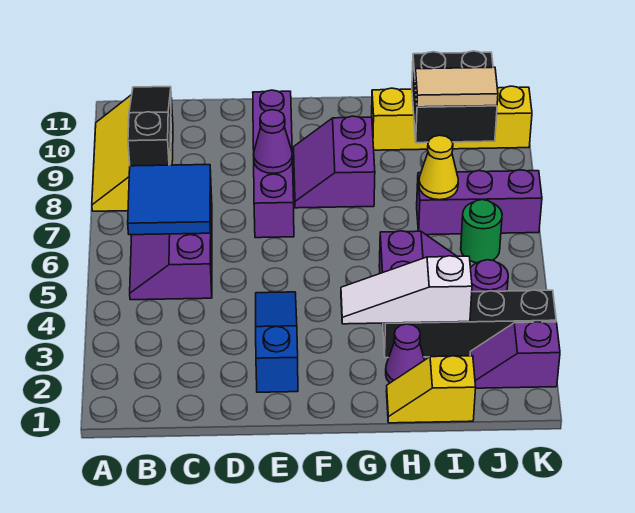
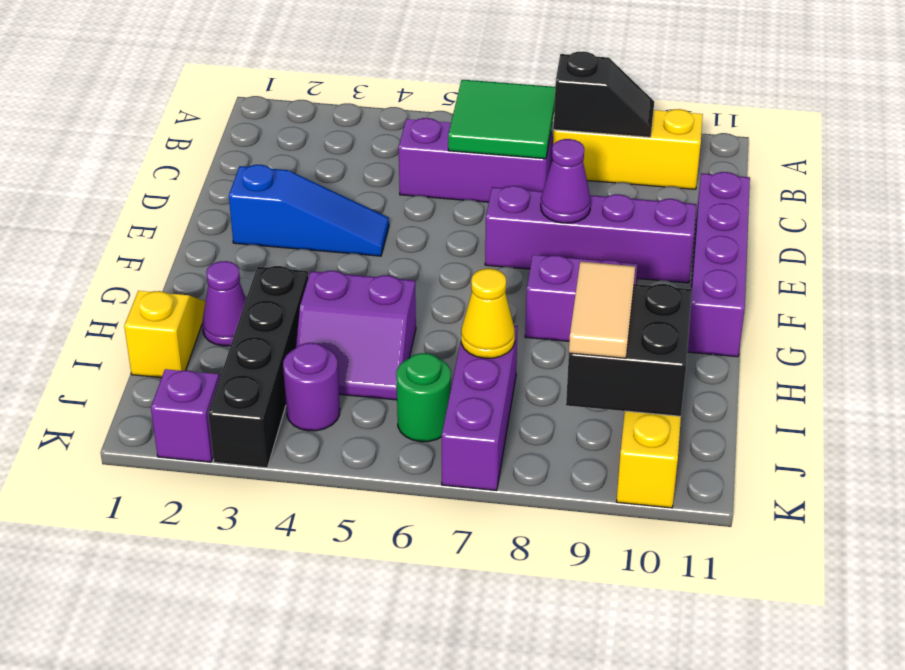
blue 2x2 tile [128,165,211,235] -> green 2x2 tile [448,80,555,159]
black 1x3 slope [128,87,171,166] -> black 1x2 slope [554,52,654,137]
none -> purple 1x4 brick [687,172,750,357]
white 1x3 slope [341,256,472,324] -> none

